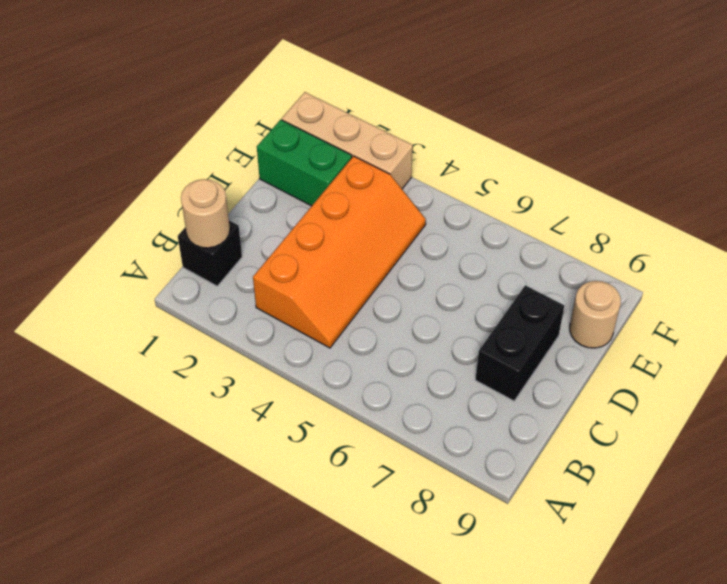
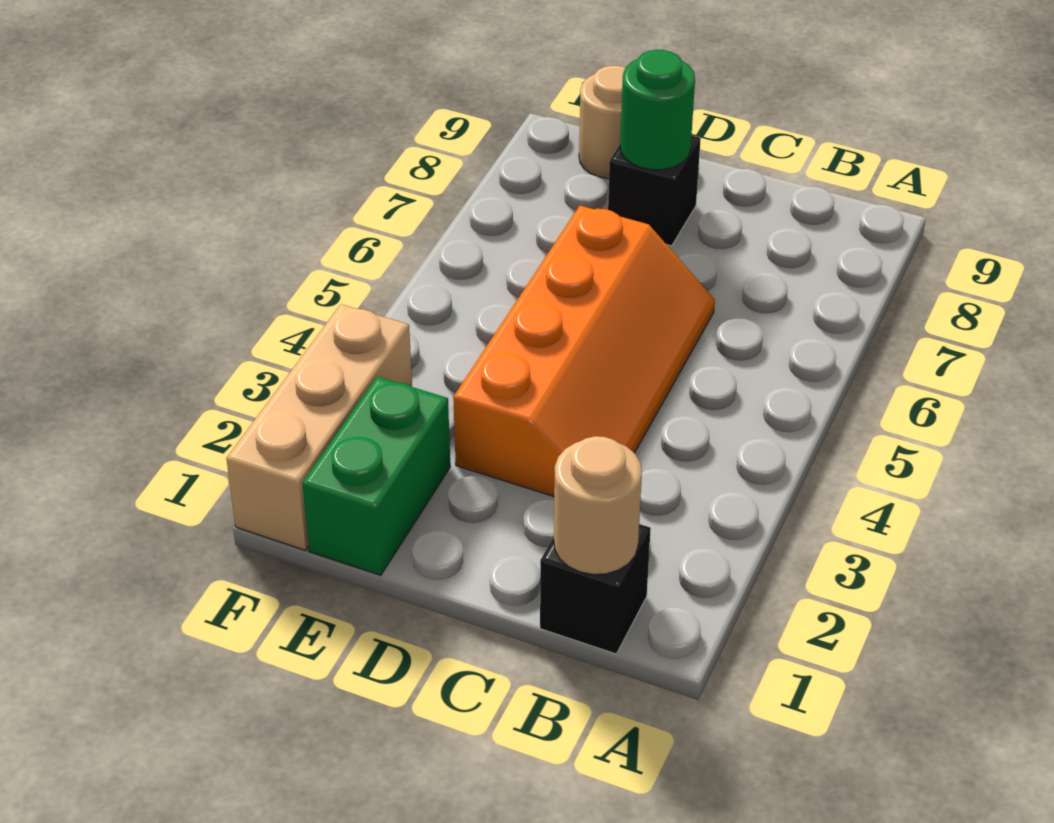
orange 2x4 slope [253,156,426,348] -> orange 2x4 slope turned to [453,206,715,496]
black 1x2 brick [475,285,565,401] -> black 1x1 brick [608,136,701,246]
none -> green 1x1 round brick [620,50,695,170]

